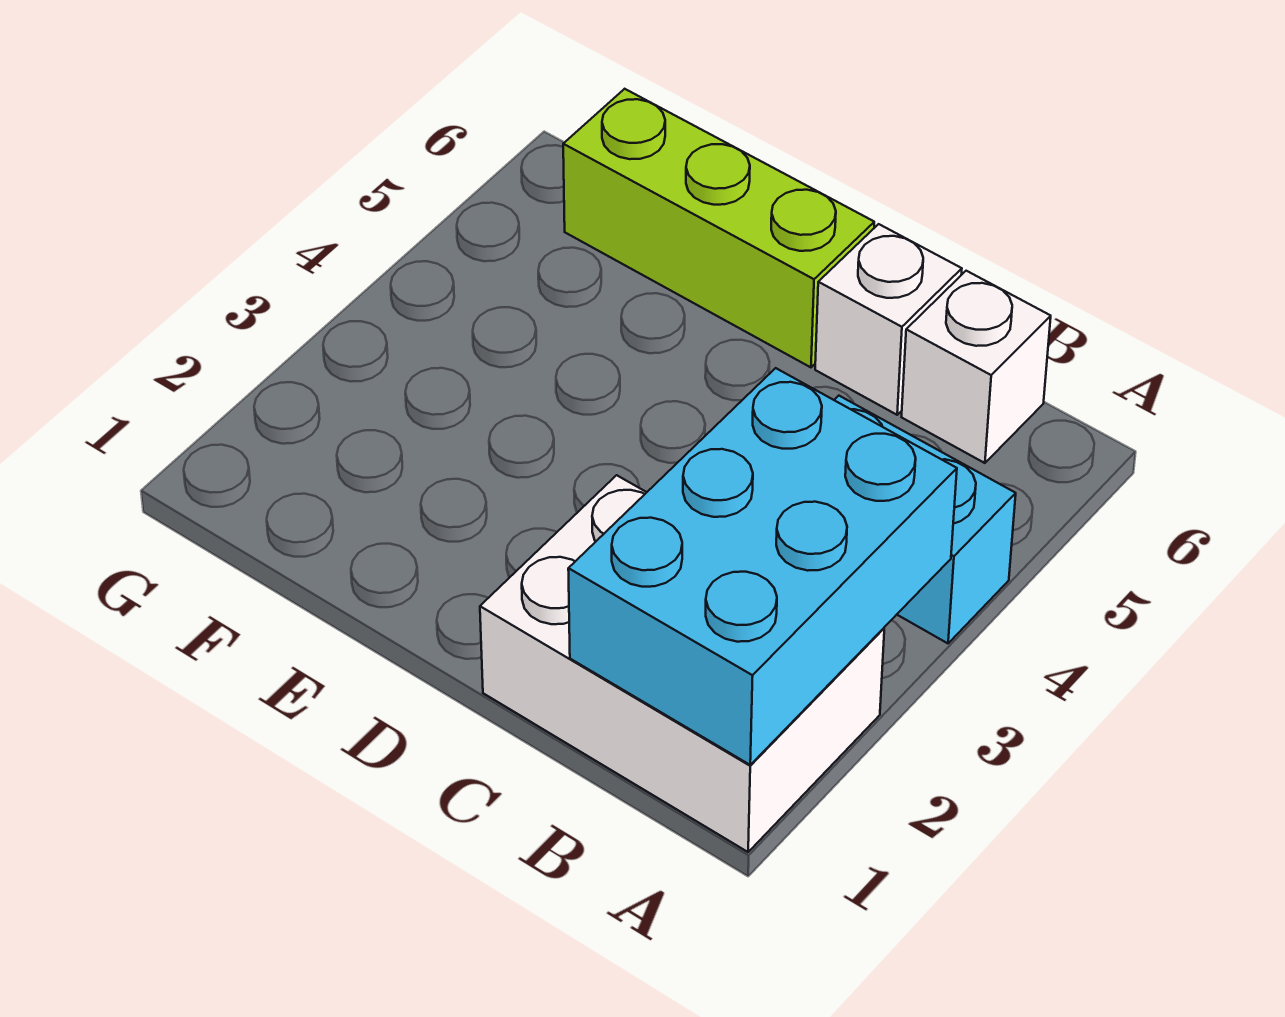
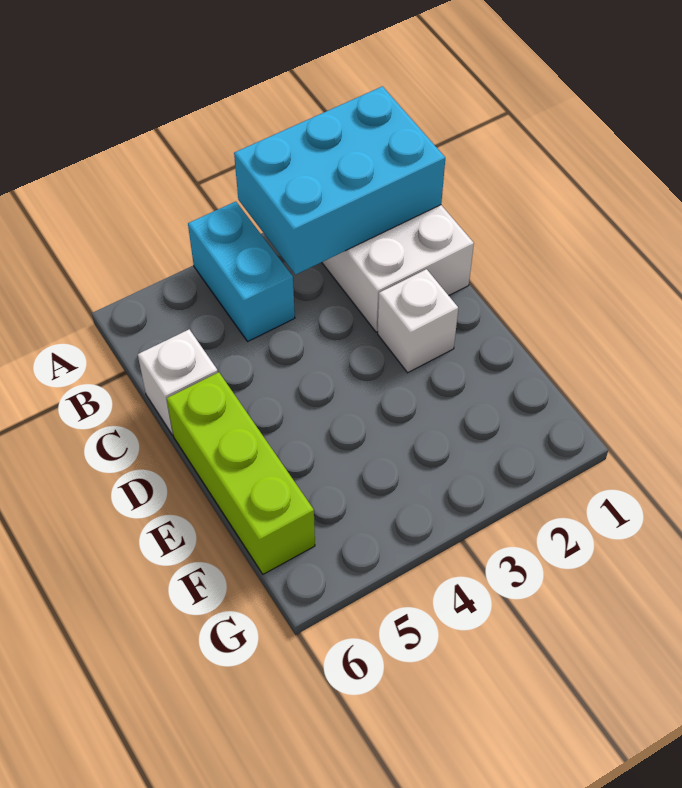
white 1x1 brick [902,271,1051,463] -> white 1x1 brick moved to [378,269,458,373]

